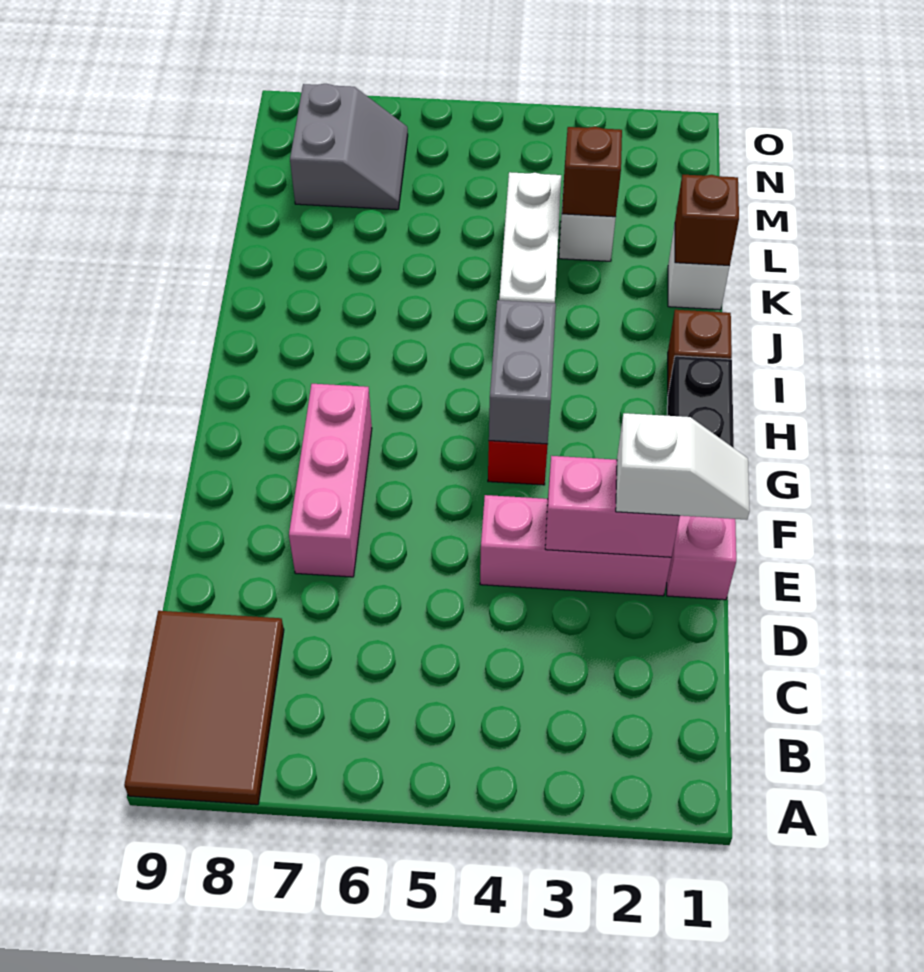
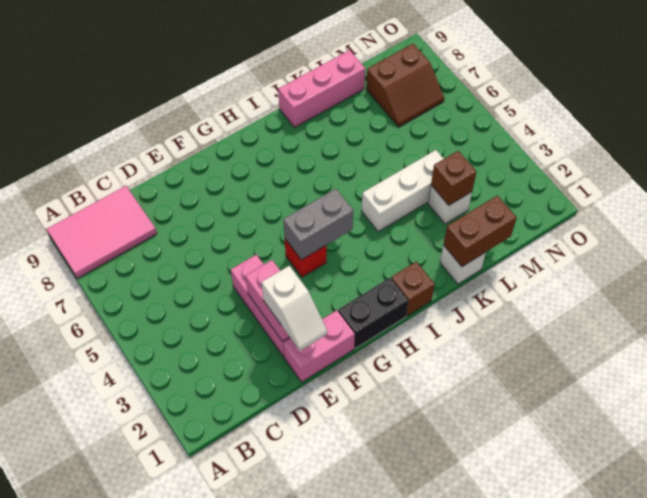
brown 2x3 tile [124,611,284,805] -> pink 2x3 tile [47,186,157,279]
pink 1x3 brick [289,384,372,577] -> pink 1x3 brick moved to [278,50,365,128]
brown 1x1 brick [675,175,739,266] -> brown 1x2 brick [443,195,517,267]
grey 2x2 slope [290,84,408,210] -> brown 2x2 slope [366,44,444,127]

